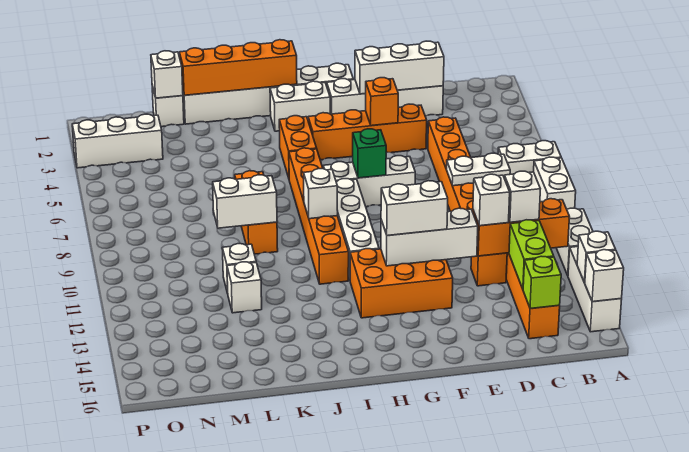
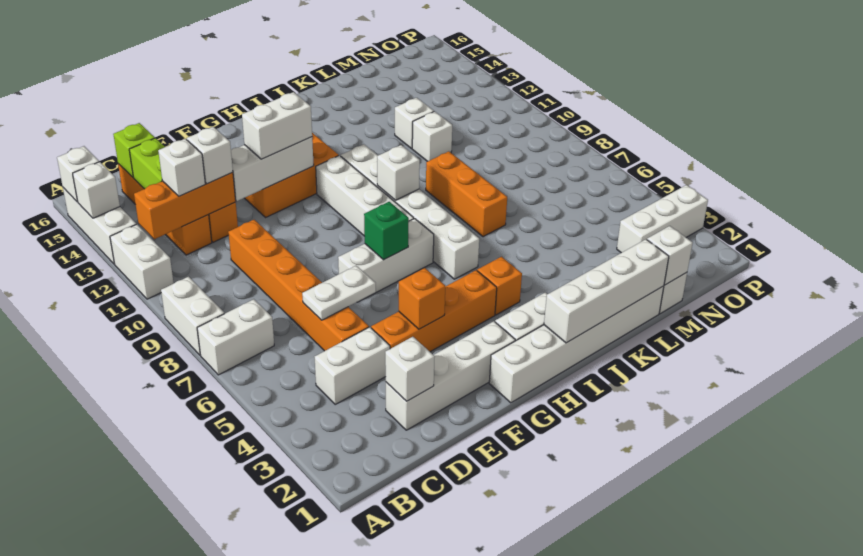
white 1x2 plate [447,153,510,186] -> white 1x2 plate moved to [302,266,376,320]
white 1x3 brick [355,41,444,94] -> white 1x1 brick [385,337,435,401]
orange 1x4 brick [180,40,297,95] -> white 1x4 brick [544,239,669,343]
orange 1x2 brick [279,116,317,178] -> orange 1x1 brick [477,257,522,315]
orange 1x6 brick [289,148,349,284] -> white 1x6 brick [341,144,479,279]
white 1x2 brick [213,175,277,228] -> white 1x2 brick moved to [314,327,390,404]

